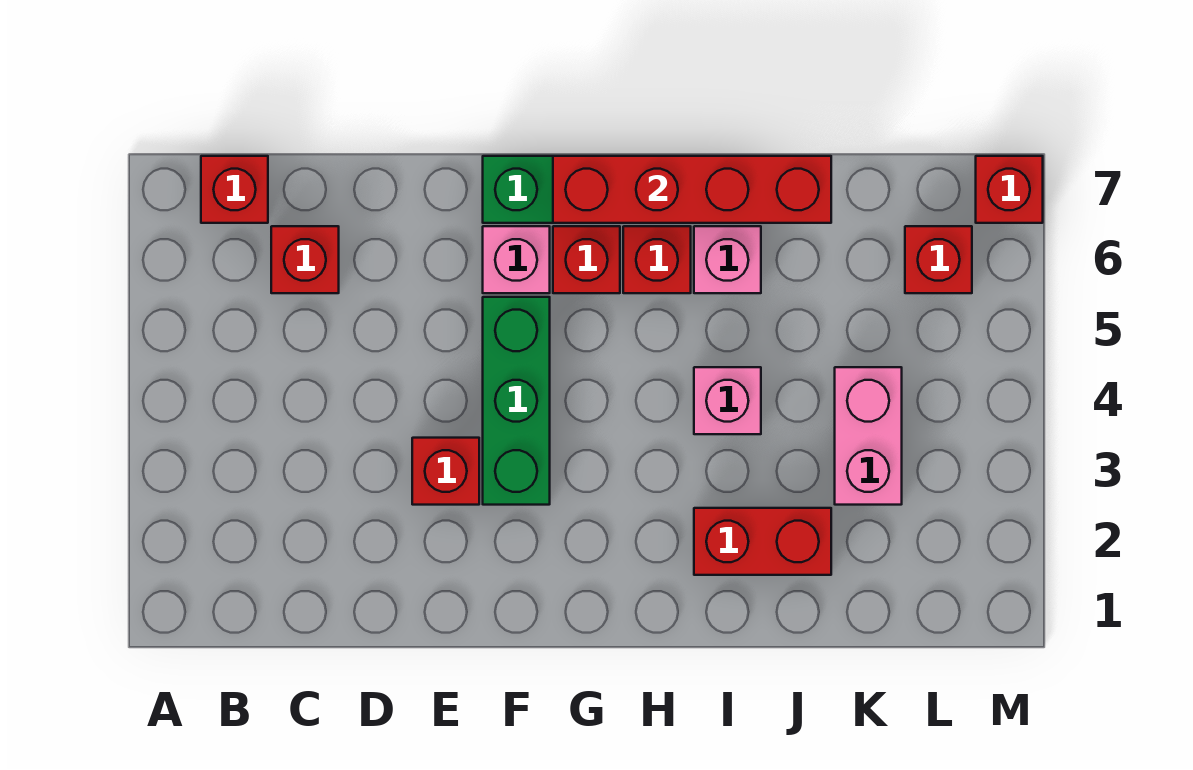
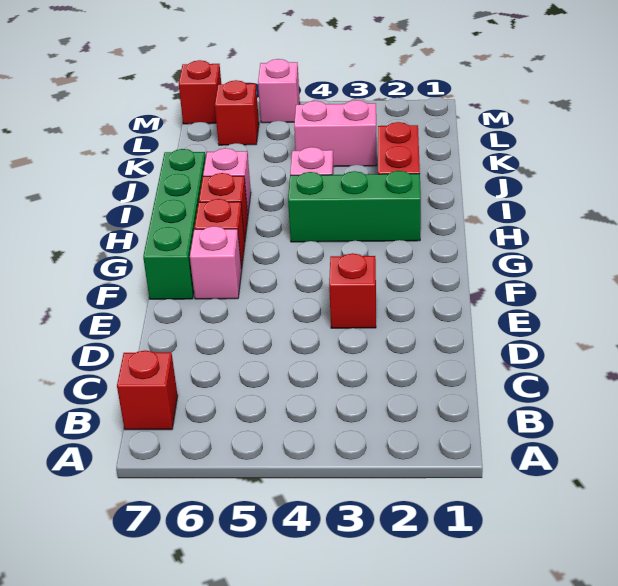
red 1x1 brick [271,226,339,293] -> none
green 1x3 brick [483,297,550,505] -> green 1x3 brick moved to [288,171,421,242]
red 1x4 brick [553,156,831,223] -> none
none -> pink 1x1 brick [258,59,300,123]

